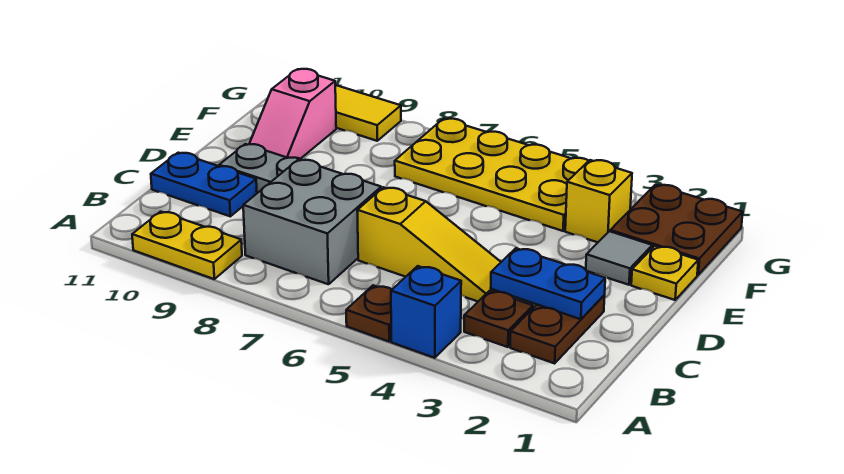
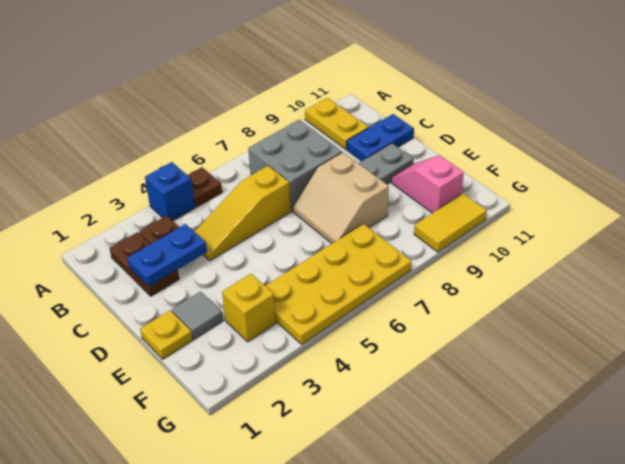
yellow 1x2 plate [132,212,242,279] -> yellow 1x2 plate turned to [305,98,369,149]
none -> tan 2x2 slope [293,152,389,243]
brown 2x2 plate [610,185,743,275] -> none

